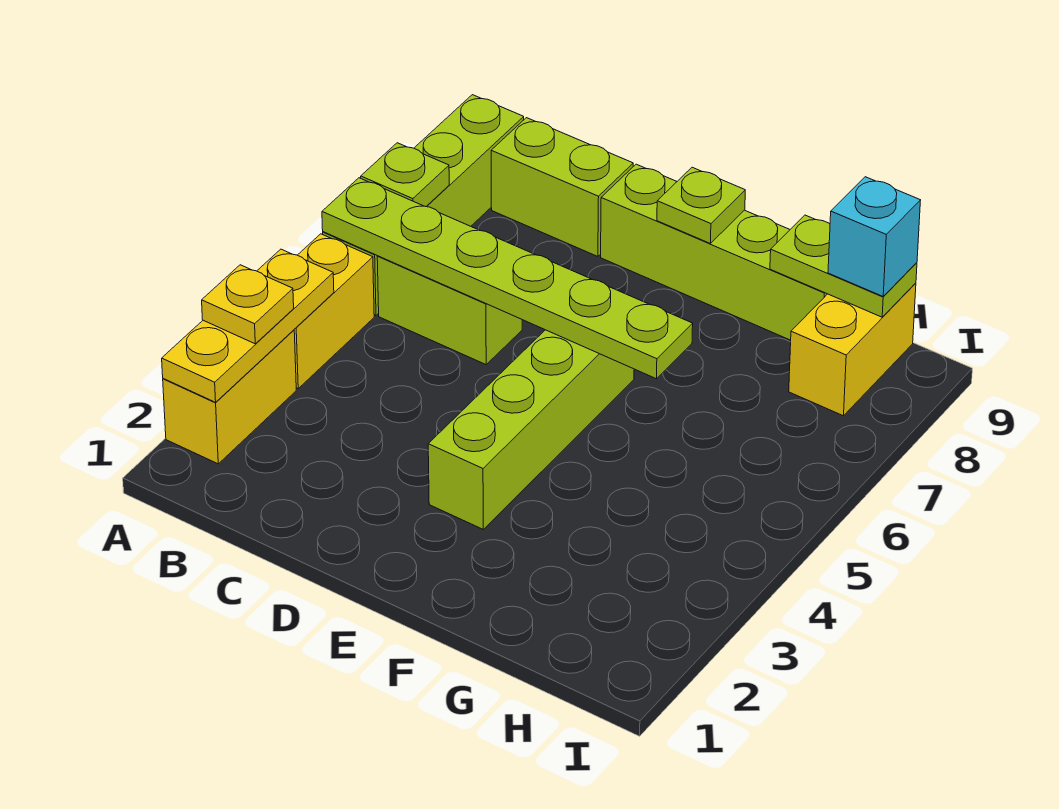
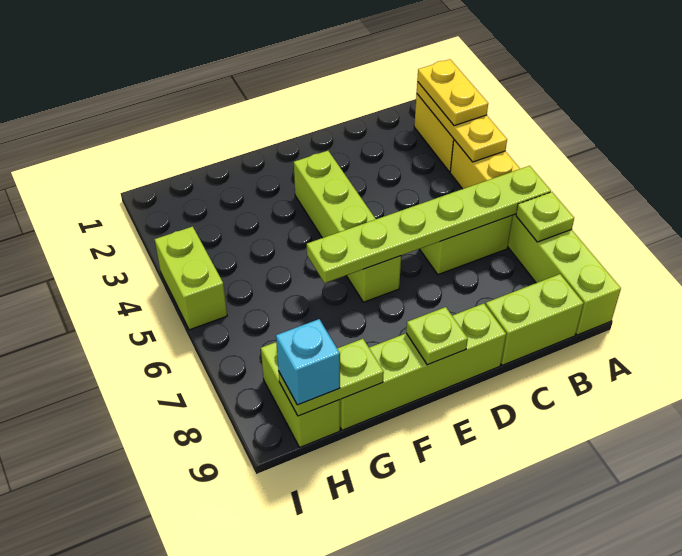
yellow 1x1 plate [202,265,294,344] -> yellow 1x2 plate [417,59,488,126]
yellow 1x2 brick [789,283,916,416] -> lime 1x2 brick [261,342,340,447]
none -> lime 1x2 brick [155,226,227,330]

